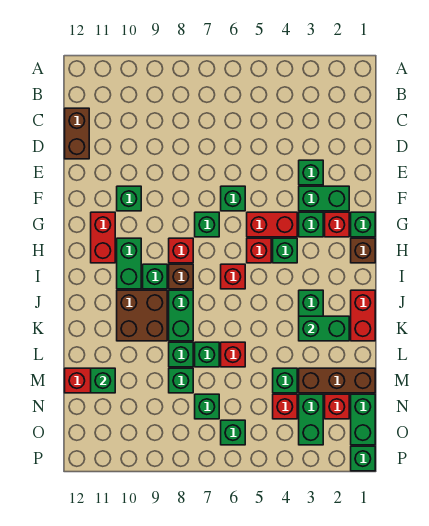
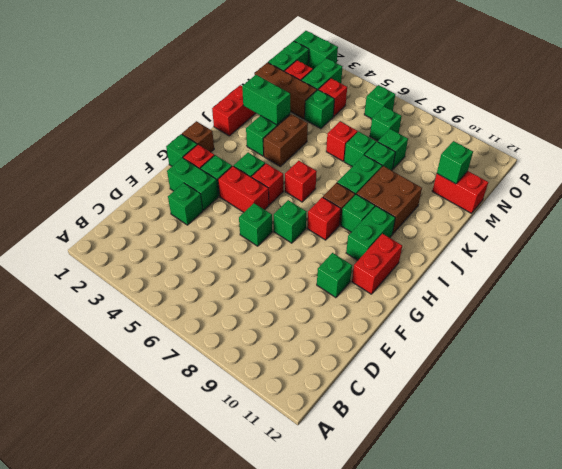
brown 1x2 brick [65,108,89,159] -> brown 1x2 brick moved to [263,114,308,166]
green 1x1 brick [351,446,375,471] -> green 1x2 brick [294,31,338,69]

